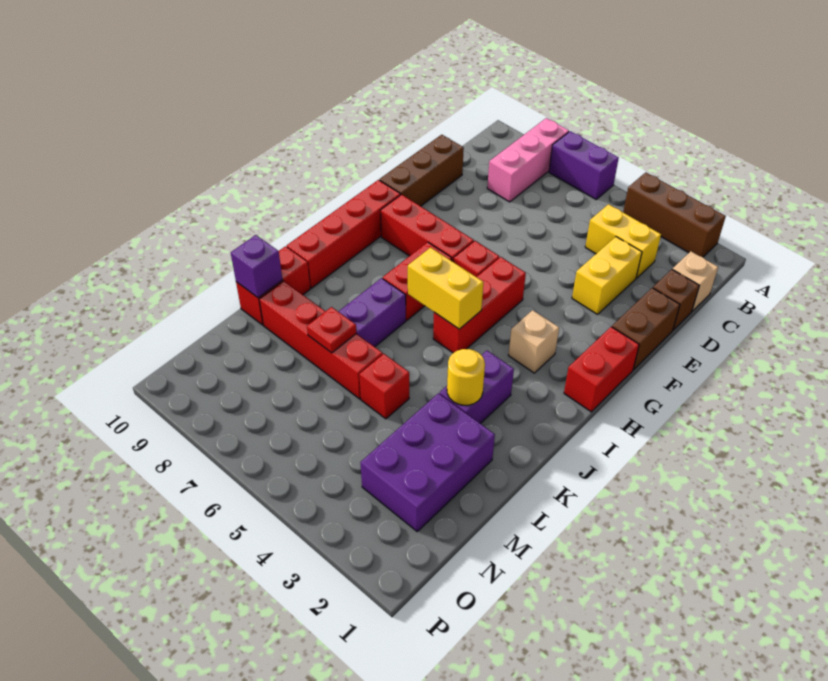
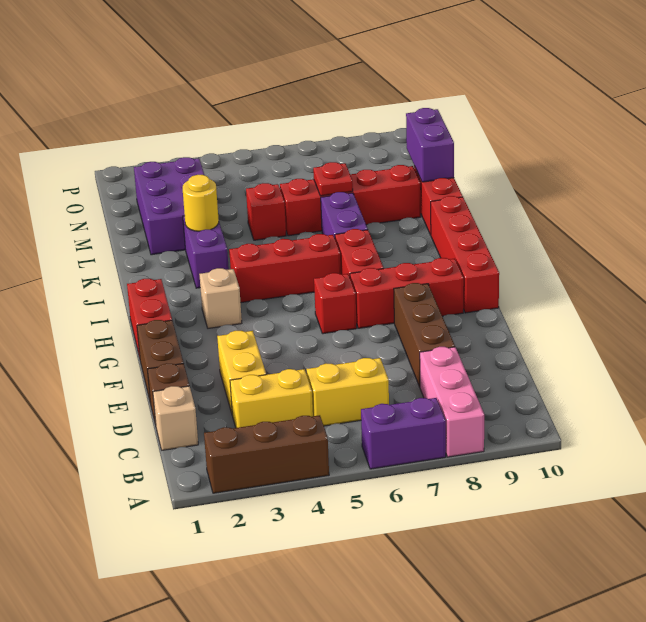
brown 1x3 brick [380,135,464,206] -> brown 1x3 brick moved to [394,283,455,387]
red 1x3 brick [433,257,526,353] -> red 1x3 brick turned to [229,234,341,303]
yellow 1x2 brick [408,247,483,329] -> yellow 1x2 brick moved to [307,358,389,426]
purple 1x1 brick [231,235,283,298] -> purple 1x2 brick [406,108,454,182]

